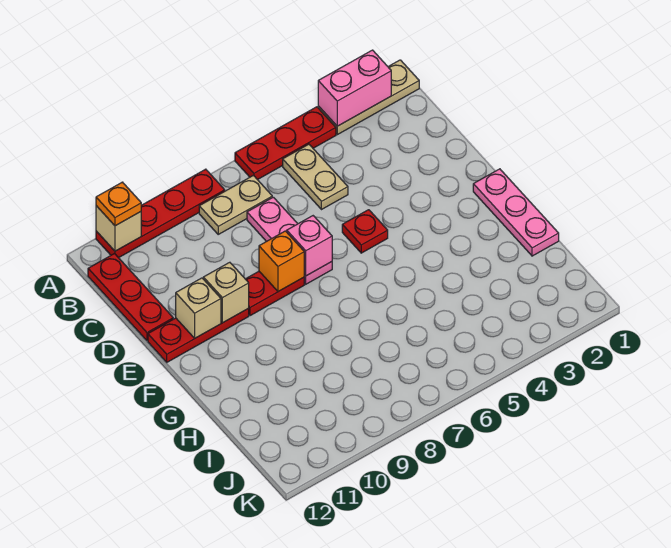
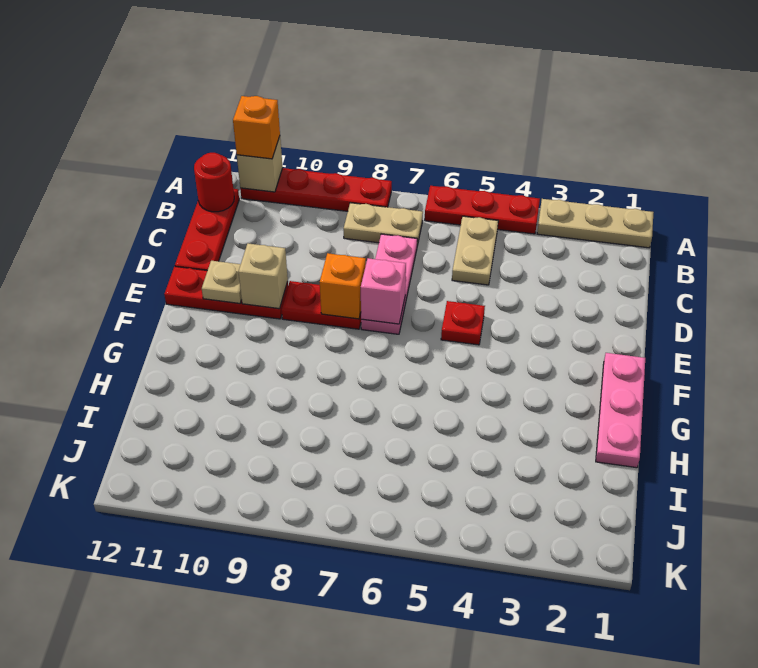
pink 1x2 brick [318,50,391,126] -> none
orange 1x1 plate [96,182,141,226] -> orange 1x1 brick [233,96,280,159]
none -> red 1x1 round brick [194,153,234,212]
tan 1x1 brick [176,278,221,338] -> tan 1x1 plate [202,261,242,304]

